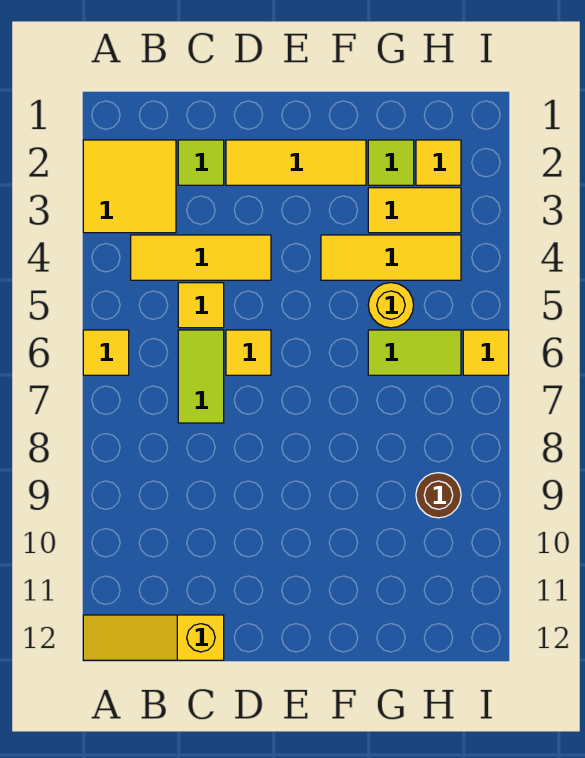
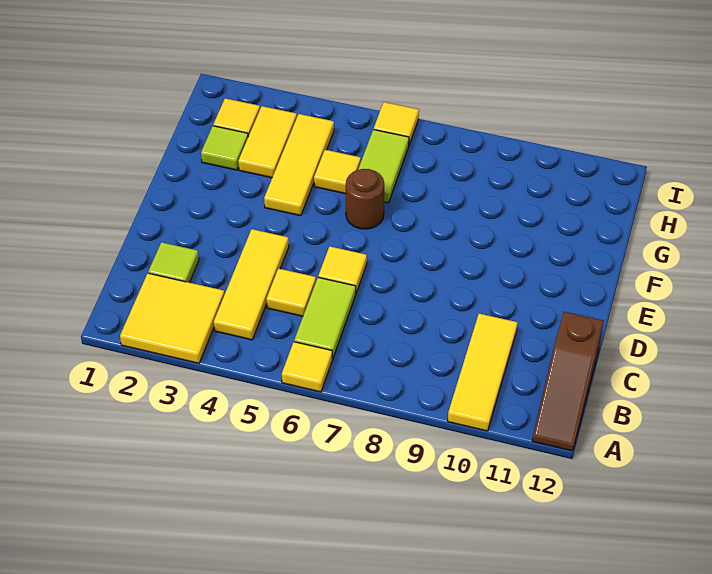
yellow 1x3 slope [83,615,224,660] -> brown 1x3 slope [532,312,603,451]
lime 1x2 tile [178,330,224,423] -> lime 1x2 tile turned to [294,277,356,358]
yellow 1x3 tile [226,140,366,185] -> yellow 1x3 tile moved to [448,314,518,431]
yellow 1x1 round brick [368,283,414,328] -> yellow 1x1 tile [314,150,361,194]
brown 1x1 round brick [416,473,461,518] -> brown 1x1 round brick moved to [346,169,384,229]

